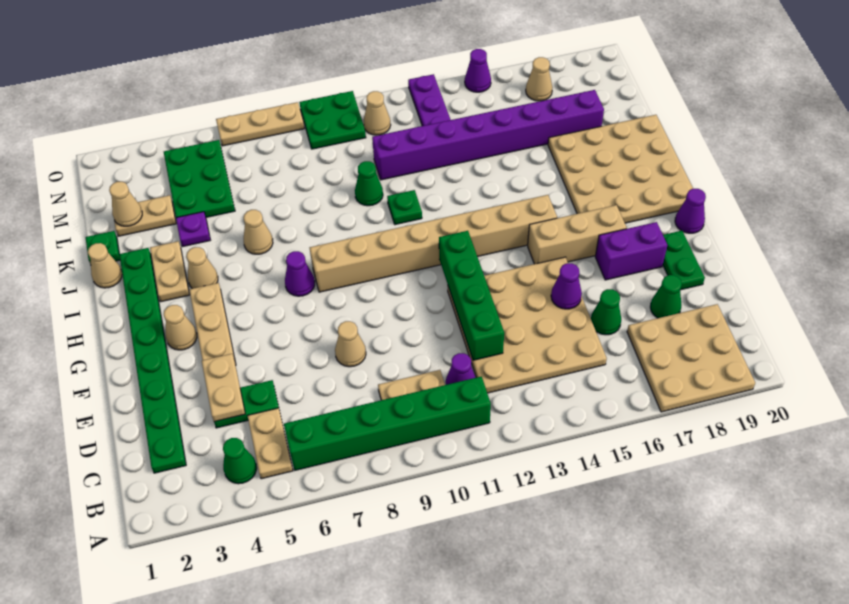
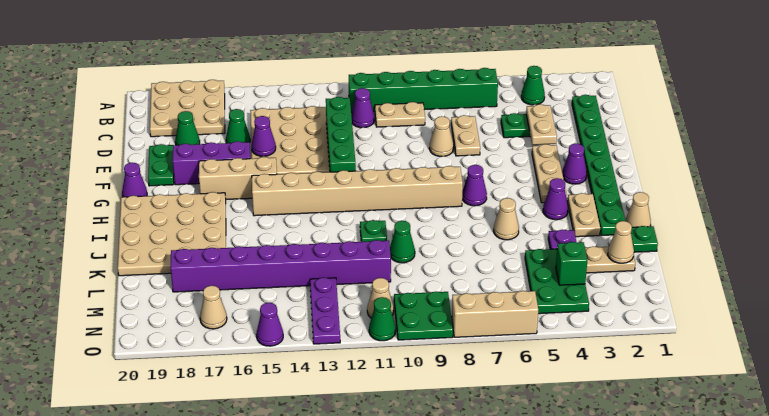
tan 1x2 plate [248,408,293,479] -> tan 1x2 plate moved to [451,115,480,156]
purple 1x2 brick [595,222,667,280] -> purple 1x3 brick [173,141,250,185]
tan 1x1 cone [164,305,197,350] -> purple 1x1 cone [562,143,587,184]
tan 1x1 cone [186,247,218,289] -> purple 1x1 cone [543,178,568,220]
none -> green 1x1 brick [556,242,587,285]
tan 1x3 plate [216,102,304,146] -> tan 1x3 brick [452,291,538,337]
none -> green 1x1 cone [369,297,396,341]

